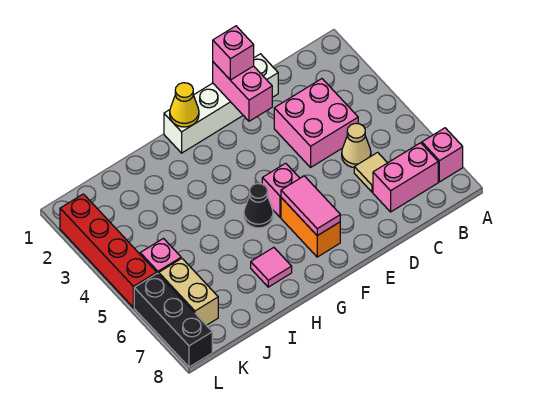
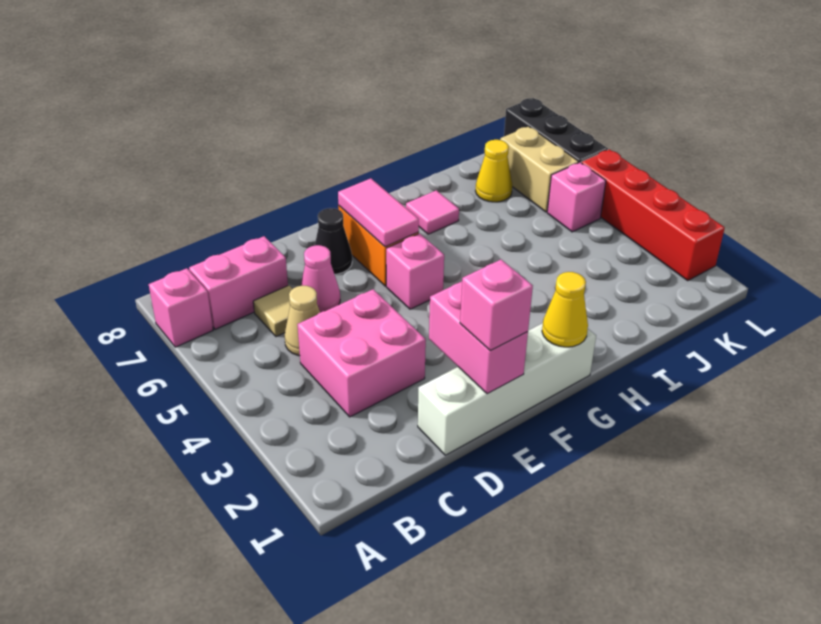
none -> pink 1x1 cone [301,245,340,313]
black 1x1 cone [244,184,273,228] -> black 1x1 cone moved to [315,208,352,274]
none -> yellow 1x1 cone [476,140,512,202]

